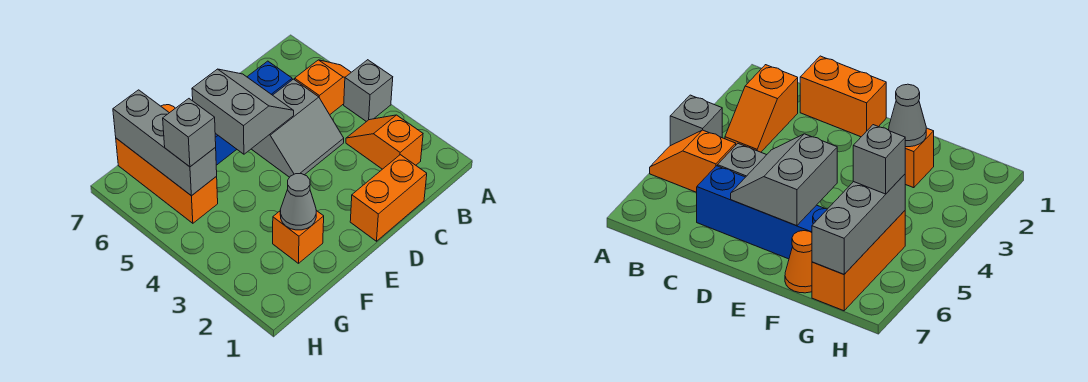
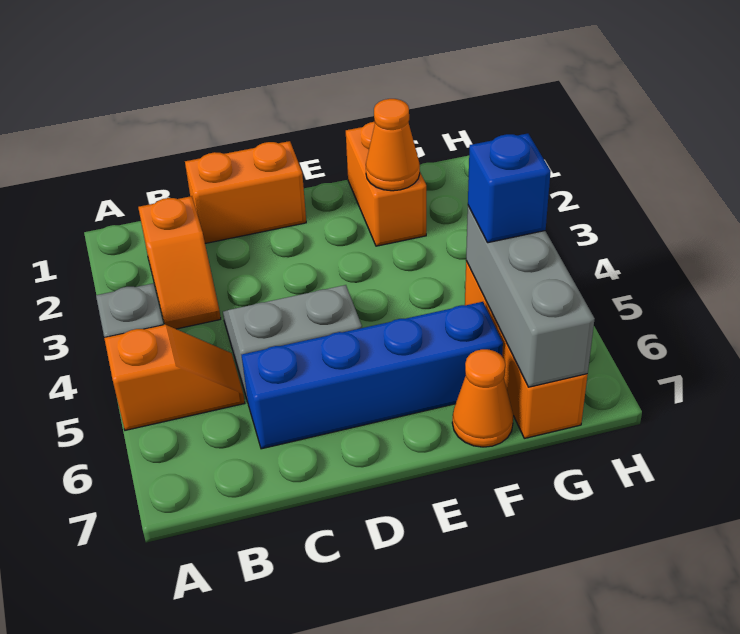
orange 1x2 slope [295,60,351,115] -> orange 1x2 slope turned to [104,324,245,430]
grey 2x2 slope [192,69,294,154] -> none
orange 1x1 brick [273,211,324,263] -> orange 1x2 brick [346,122,426,246]
grey 1x1 cone [280,174,316,230] -> orange 1x1 cone [366,99,420,191]
grey 1x1 brick [163,99,216,167] -> blue 1x1 brick [468,133,551,243]

